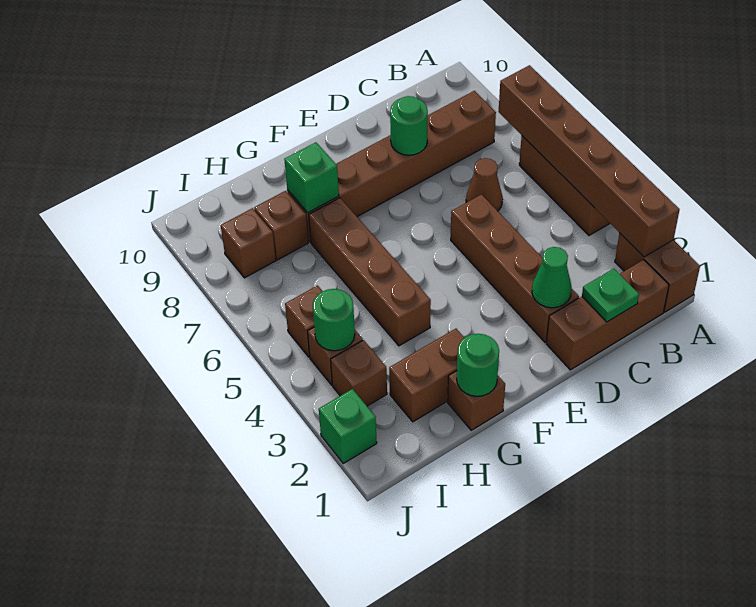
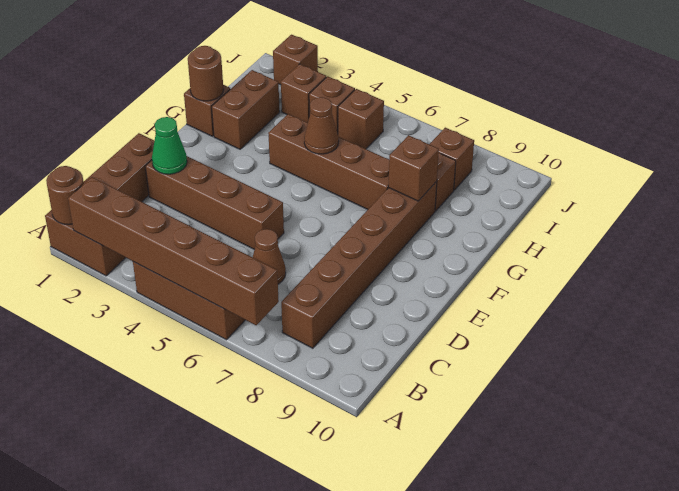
none -> brown 1x1 round brick [46,166,84,225]
green 1x1 plate [582,269,639,322] -> none
green 1x1 round brick [390,96,428,155] -> none
green 1x1 round brick [457,334,499,396] -> brown 1x1 round brick [188,46,224,101]
none -> brown 1x1 cone [304,97,339,154]
green 1x1 brick [284,142,339,213] -> brown 1x1 brick [388,135,439,201]
green 1x1 round brick [313,289,355,351] -> none
green 1x1 brick [319,389,377,463] -> brown 1x1 brick [273,35,318,85]

